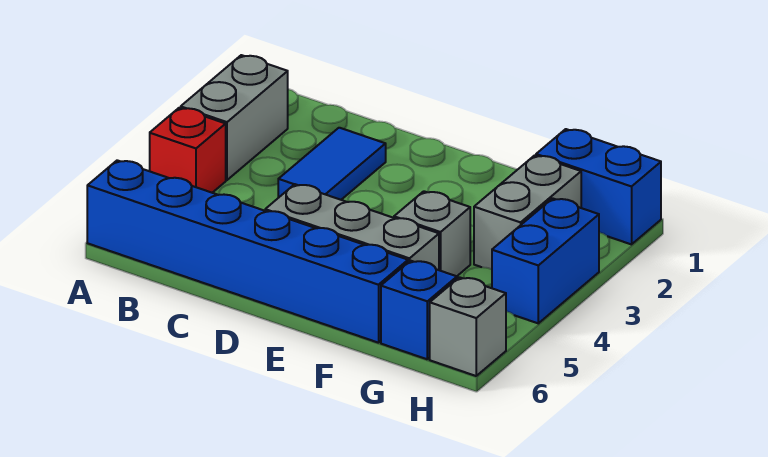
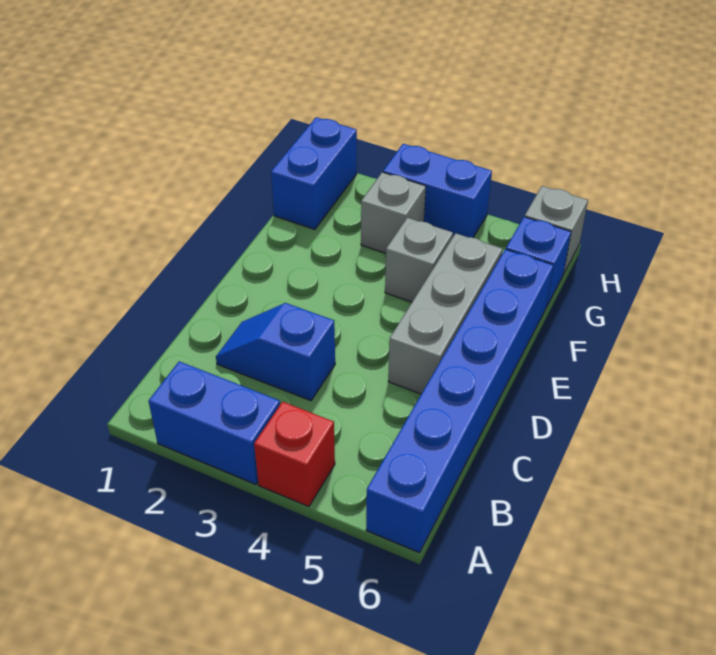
grey 1x2 brick [181,55,288,180] -> blue 1x2 brick [149,361,280,484]
blue 1x2 tile [278,128,386,200] -> blue 1x2 slope [216,303,335,401]
grey 1x2 brick [474,155,581,269] -> grey 1x1 brick [361,172,426,253]

